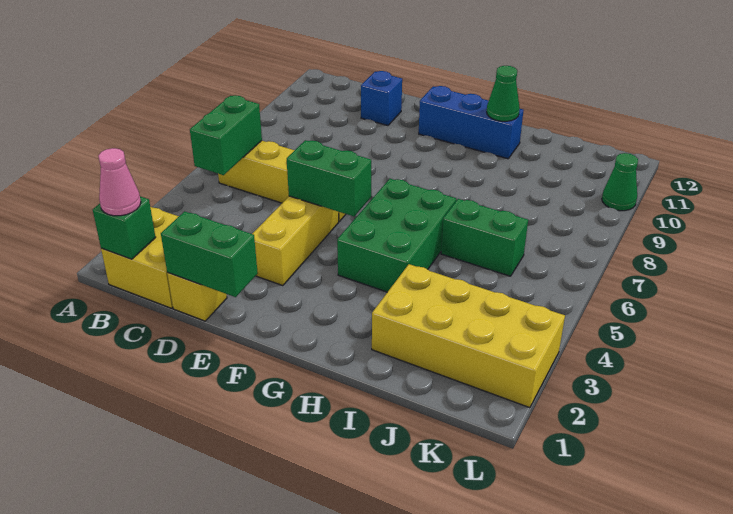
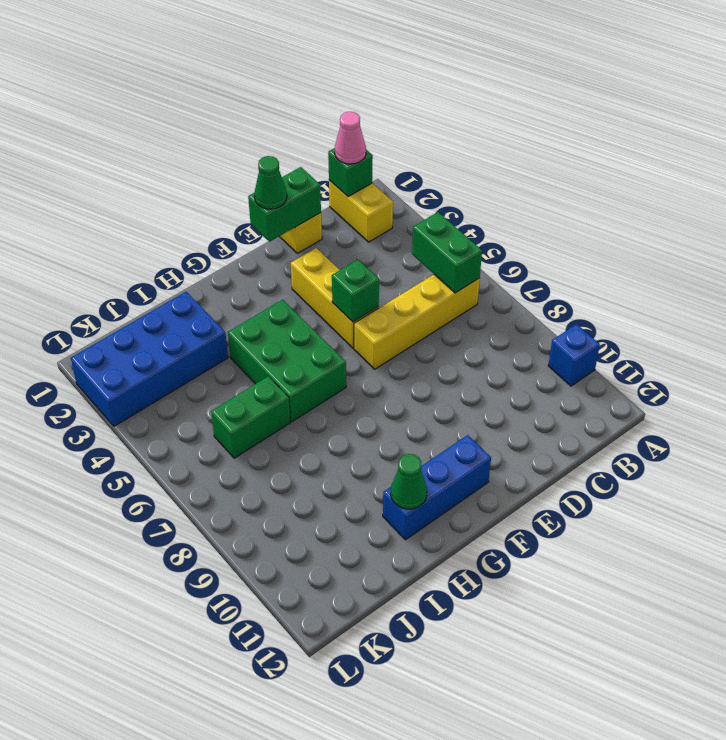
yellow 2x2 brick [101,207,179,308] -> yellow 1x2 brick [329,180,393,242]
blue 1x1 brick [361,71,402,126] -> blue 1x1 brick moved to [548,324,600,386]
green 1x2 brick [287,140,371,216] -> green 1x1 brick [332,260,379,322]
yellow 2x4 brick [372,264,565,408] -> blue 2x4 brick [71,292,228,426]
green 1x1 cone [602,153,638,211] -> green 1x1 cone moved to [254,156,287,209]

